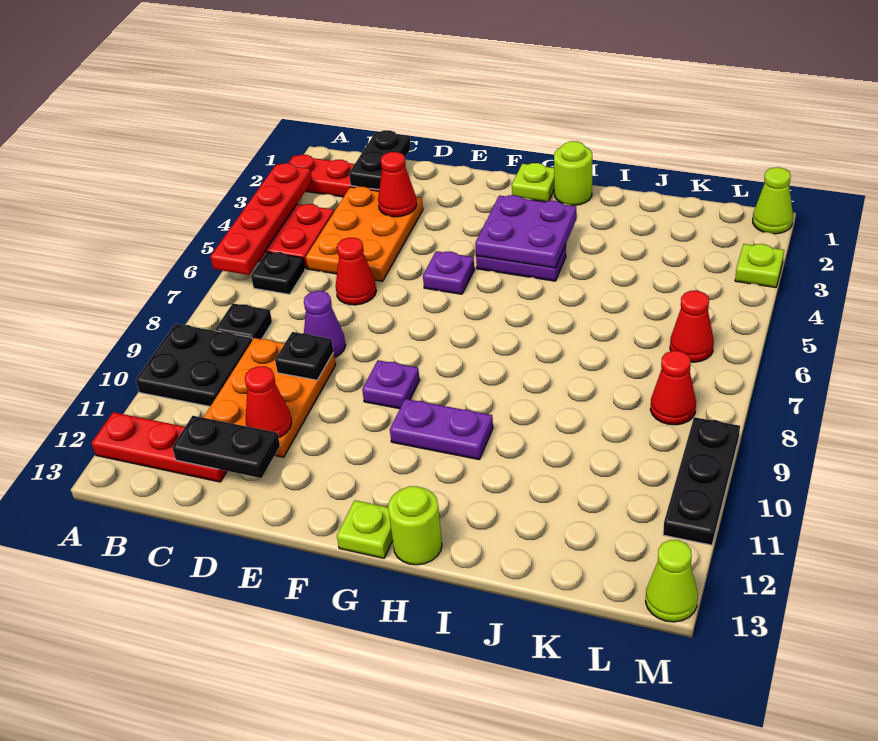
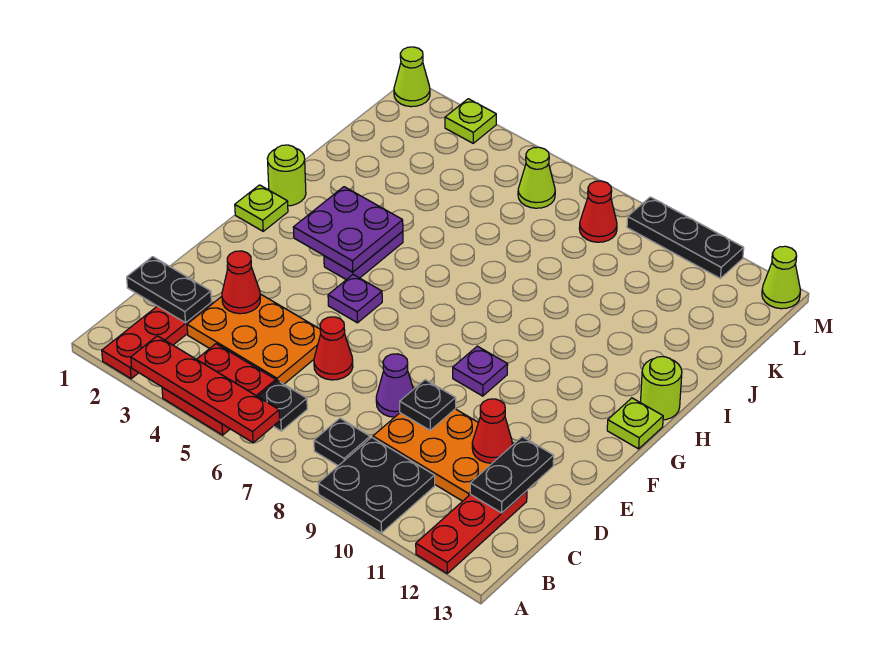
purple 1x2 plate [390,399,493,460] -> none
red 1x1 cone [670,291,714,362] -> lime 1x1 cone [518,147,555,208]

